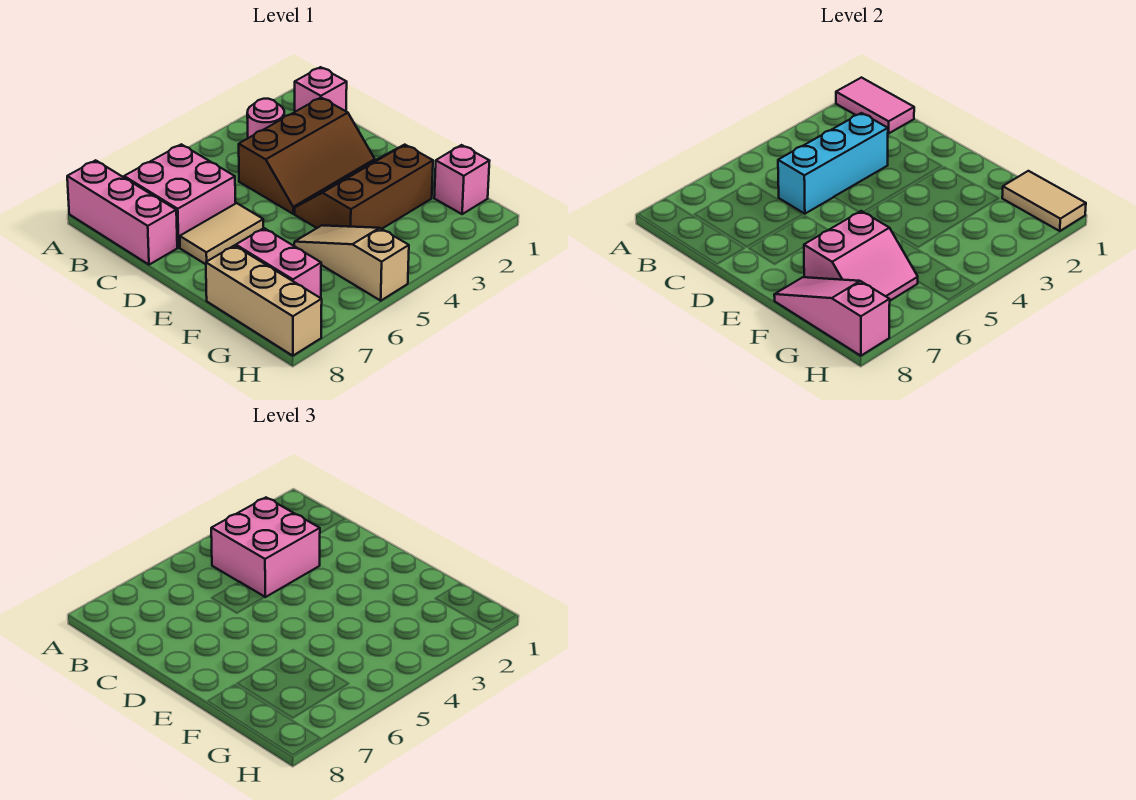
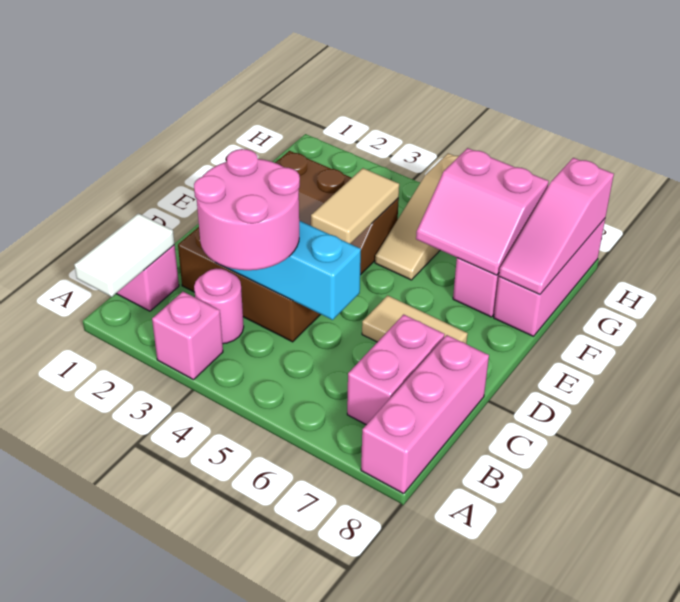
pink 1x2 tile [836,78,914,134] -> white 1x2 tile [74,213,175,297]
pink 2x2 brick [211,498,320,597] -> pink 2x2 round brick [194,149,300,270]
pink 2x2 brick [124,144,235,247] -> pink 1x2 brick [347,314,445,425]
pink 2x2 slope [804,211,918,301] -> pink 2x2 slope turned to [416,148,549,275]
tan 1x3 brick [206,246,322,356] -> pink 1x3 brick [494,219,605,336]
pink 1x1 brick [434,145,489,214] -> pink 1x1 brick moved to [152,292,223,380]
tan 1x2 tile [1002,171,1086,231] -> tan 1x2 tile moved to [311,168,399,244]

